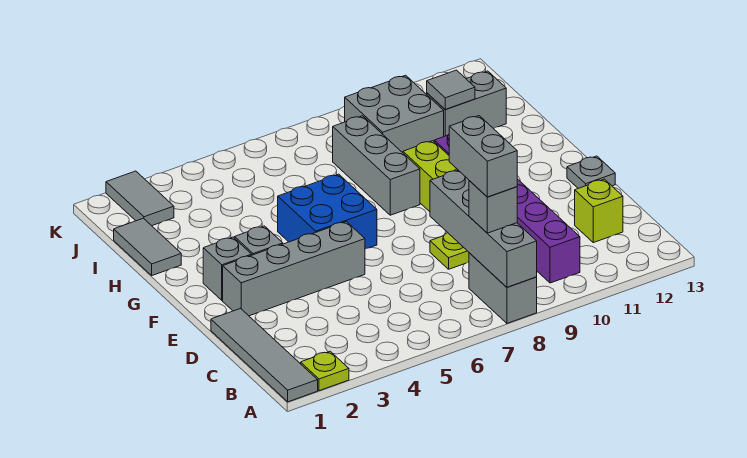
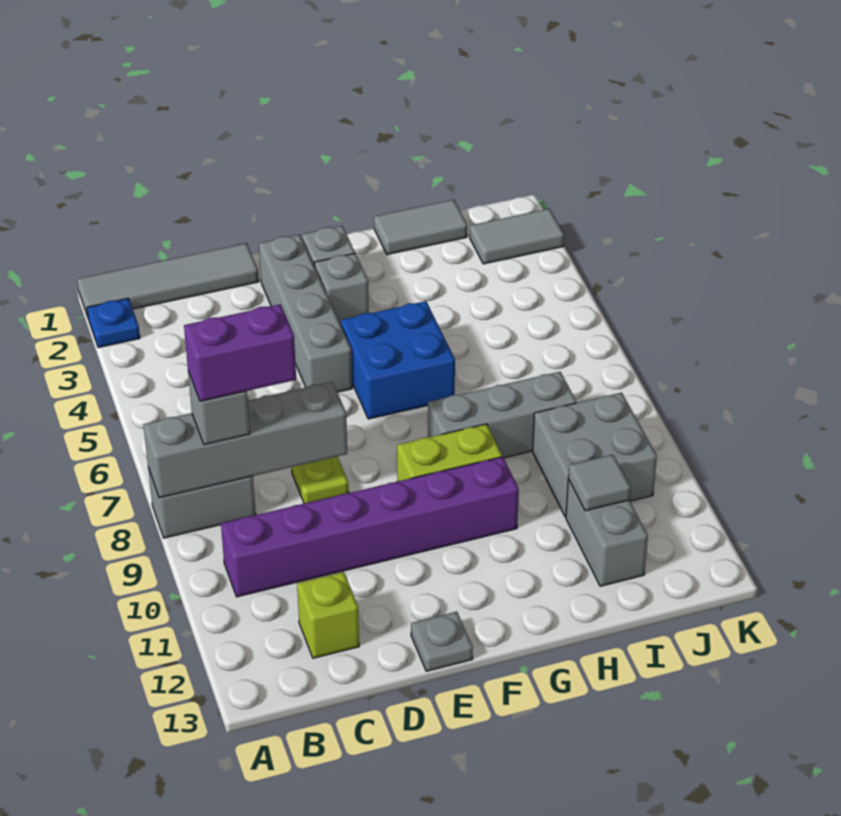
lime 1x1 plate [301,351,349,391] -> blue 1x1 plate [87,298,140,348]
grey 1x2 brick [449,116,517,197] -> purple 1x2 brick [184,304,296,401]

